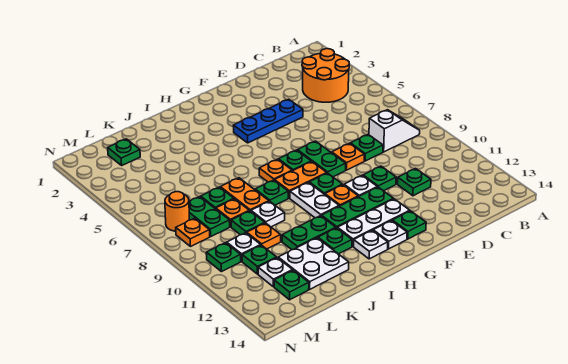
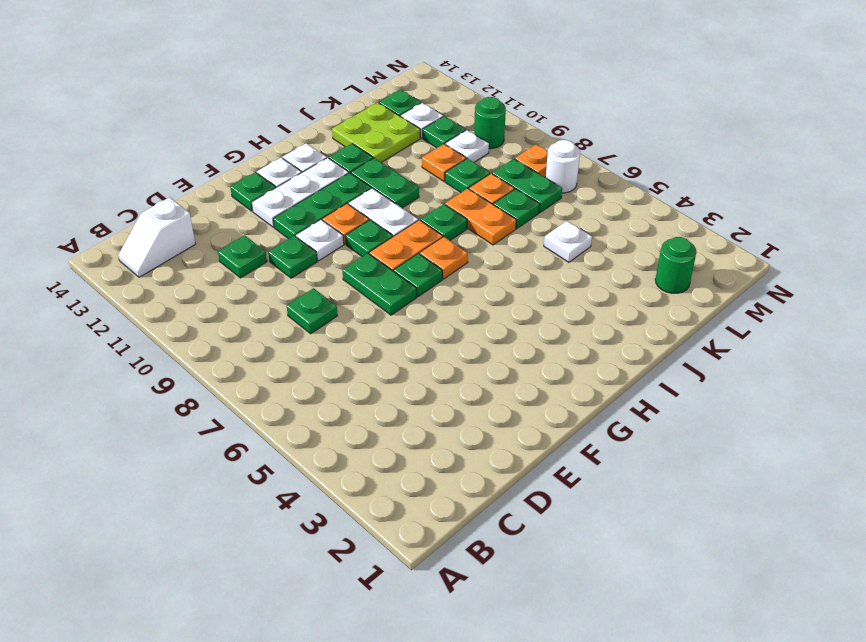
orange 2x2 round brick [302,49,349,102] -> none
white 1x2 slope [369,110,420,152] -> white 1x2 slope moved to [118,197,196,277]
blue 1x3 plate [233,99,303,143] -> none
orange 1x1 plate [332,143,364,170] -> none
green 1x2 plate [282,216,336,250] -> green 1x2 plate turned to [351,158,419,208]
white 1x1 plate [251,201,285,227] -> white 1x1 plate moved to [544,221,592,262]
white 2x2 plate [278,238,349,289] -> lime 2x2 plate [332,103,420,162]
green 1x1 plate [108,139,140,165] -> green 1x1 round brick [655,237,696,293]
orange 1x1 round brick [165,192,189,231] -> white 1x1 round brick [546,140,580,193]
green 1x1 plate [206,243,241,272] -> green 1x1 round brick [474,97,506,149]

